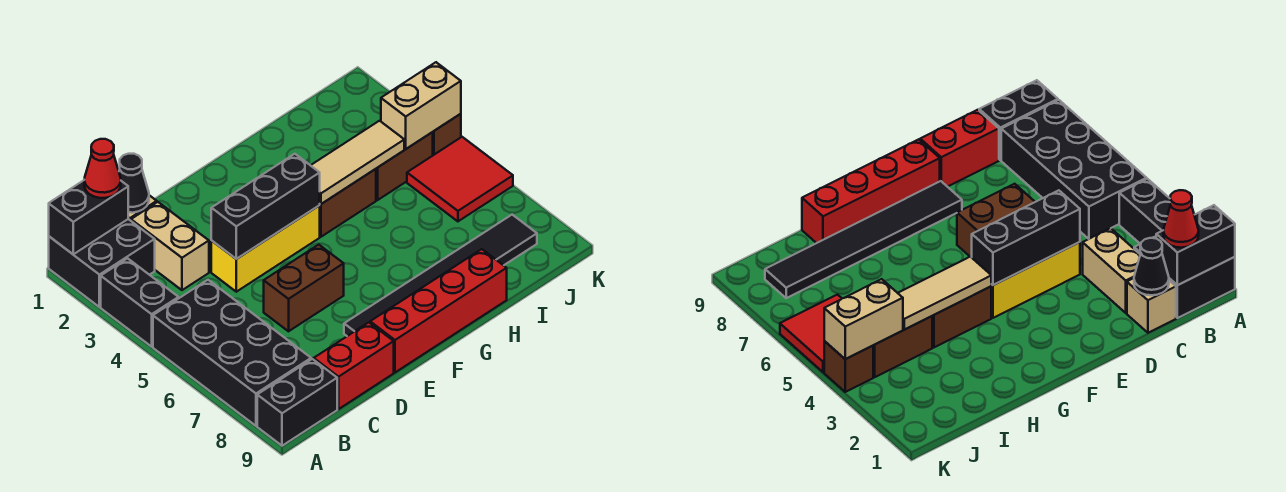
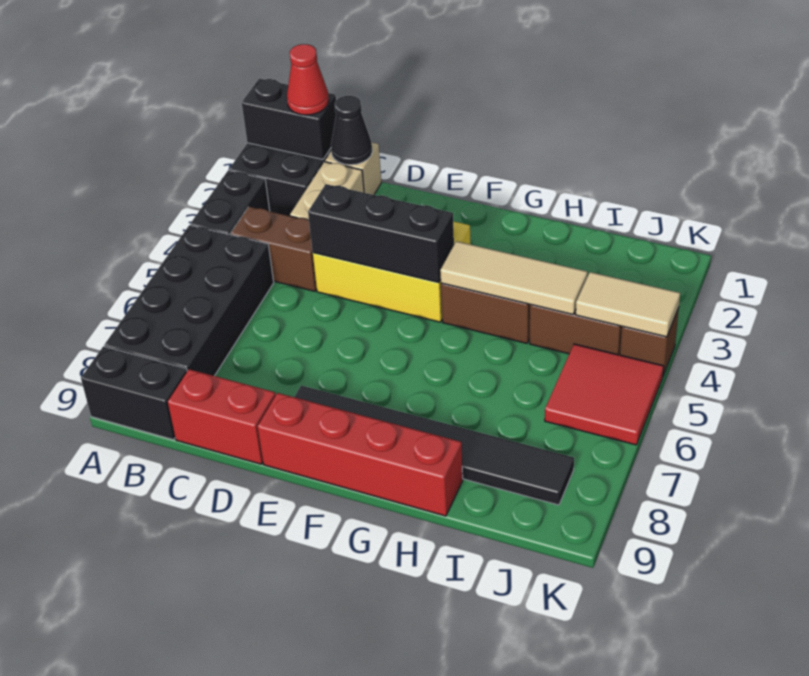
yellow 1x3 brick [211,206,320,292] -> yellow 2x3 brick [313,222,470,322]
brown 1x2 brick [264,245,344,331] -> brown 1x2 brick moved to [230,207,317,291]
tan 1x2 brick [381,62,461,149] -> tan 1x2 tile [576,272,680,337]

